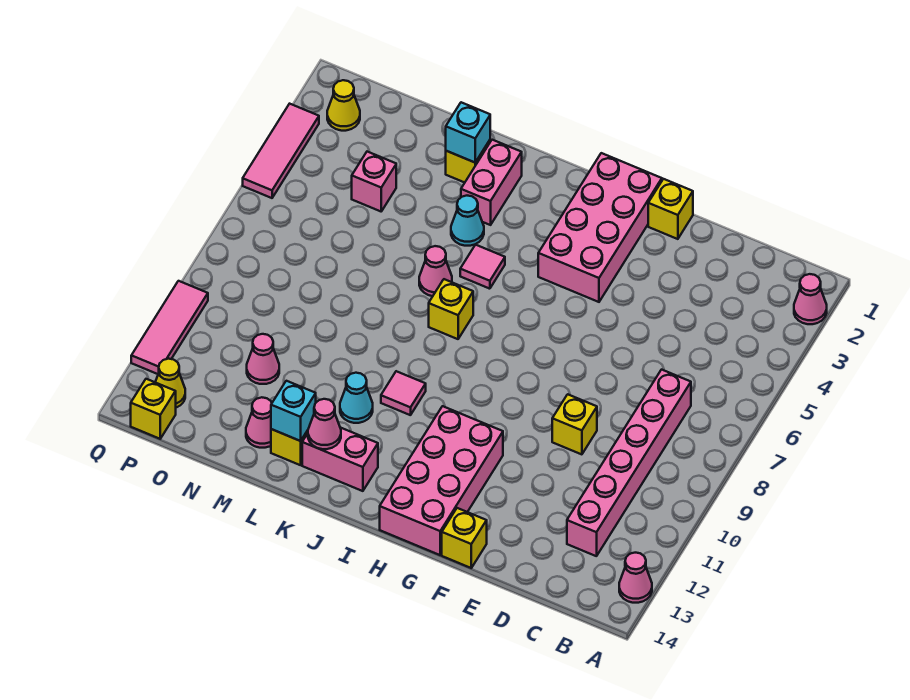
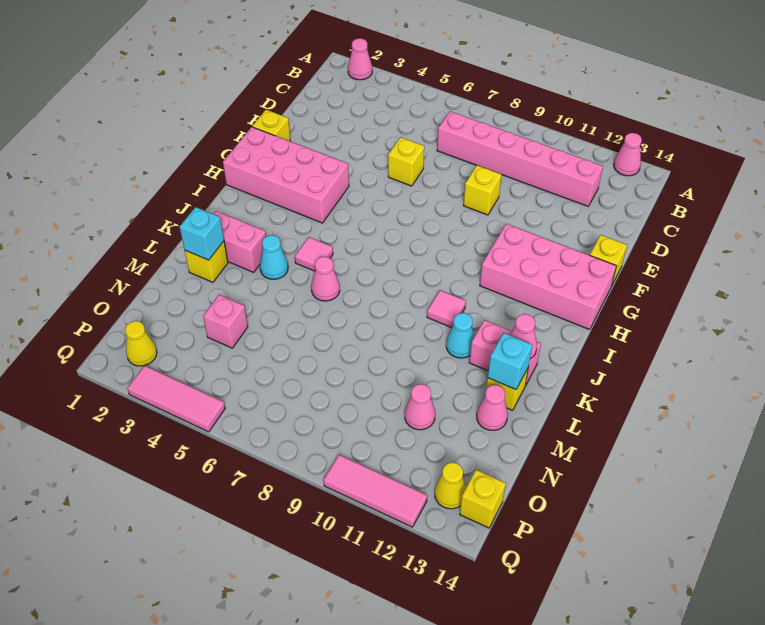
yellow 1x1 brick [429,279,473,339] -> yellow 1x1 brick moved to [388,137,424,186]
pink 1x2 brick [302,428,378,491] -> pink 1x2 brick turned to [469,320,541,386]

